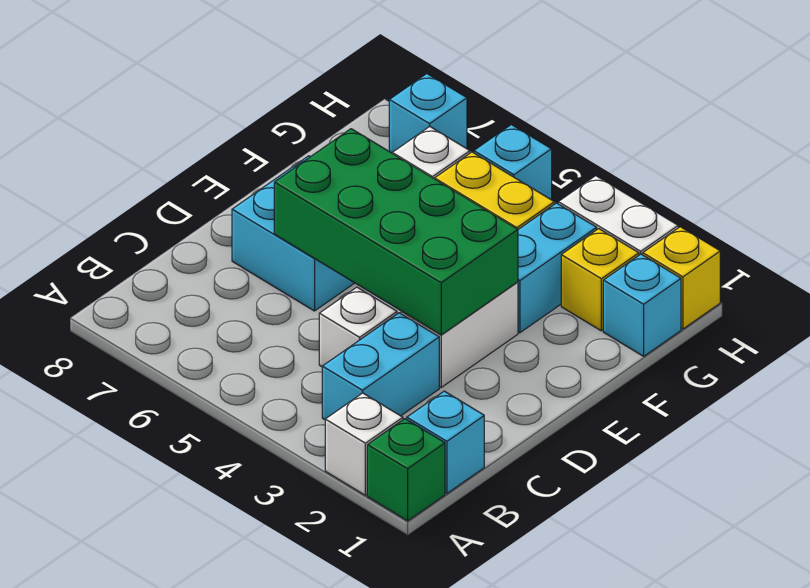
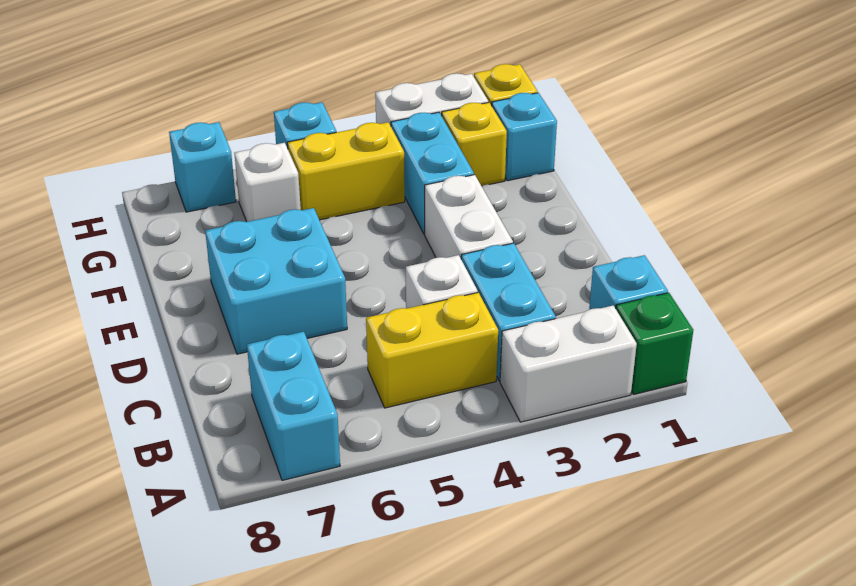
white 1x1 brick [325,393,403,495] -> white 1x2 brick [500,306,637,422]
none -> cyan 1x2 brick [247,332,340,480]
none -> yellow 1x2 brick [366,292,498,408]
green 2x4 brick [274,129,518,335] -> none

